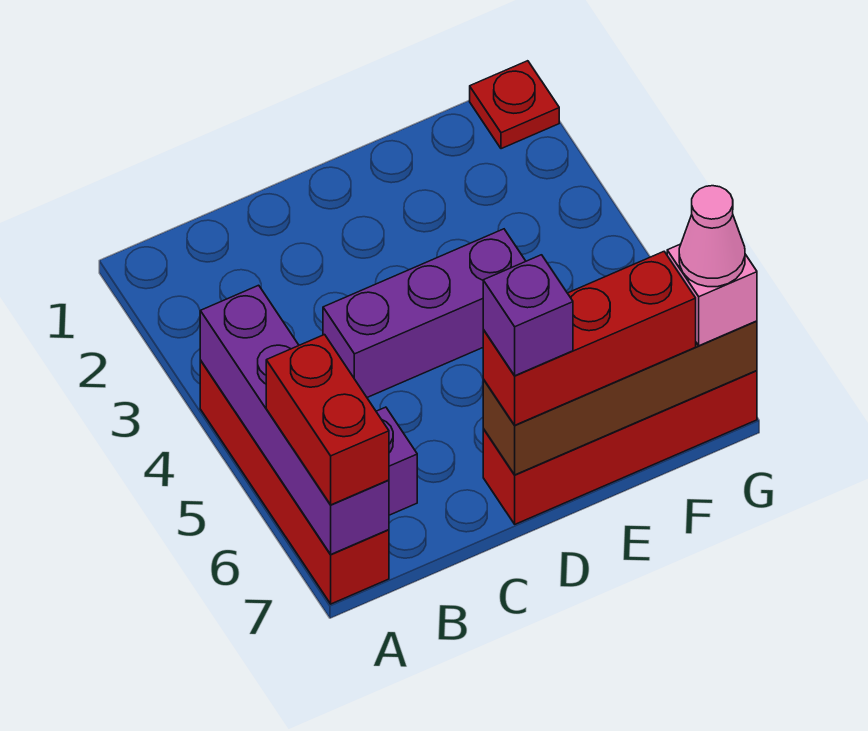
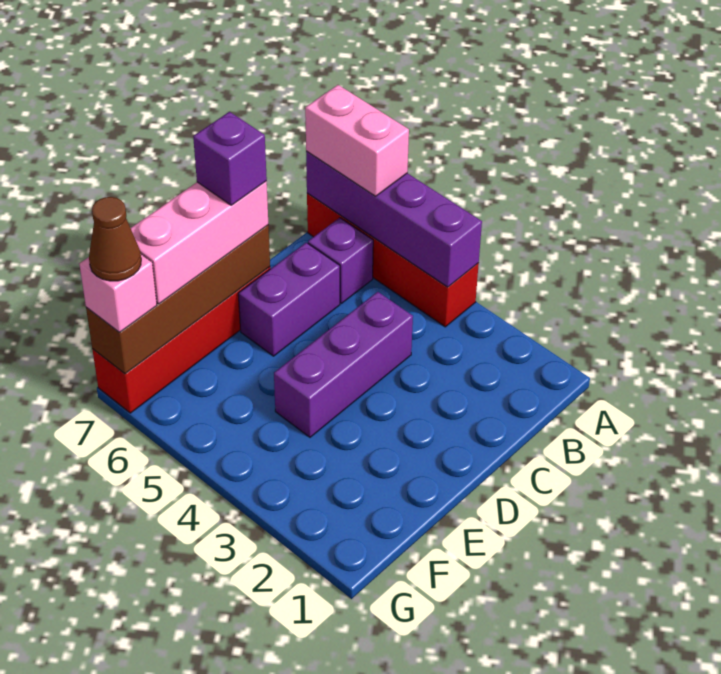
red 1x2 brick [266,335,389,505] -> pink 1x2 brick [305,85,409,196]
none -> purple 1x2 brick [238,243,340,356]
red 1x3 brick [483,252,696,425] -> pink 1x3 brick [131,181,268,304]
red 1x1 plate [470,61,559,149] -> none
pink 1x1 cone [679,186,745,287] -> brown 1x1 cone [89,197,141,281]

